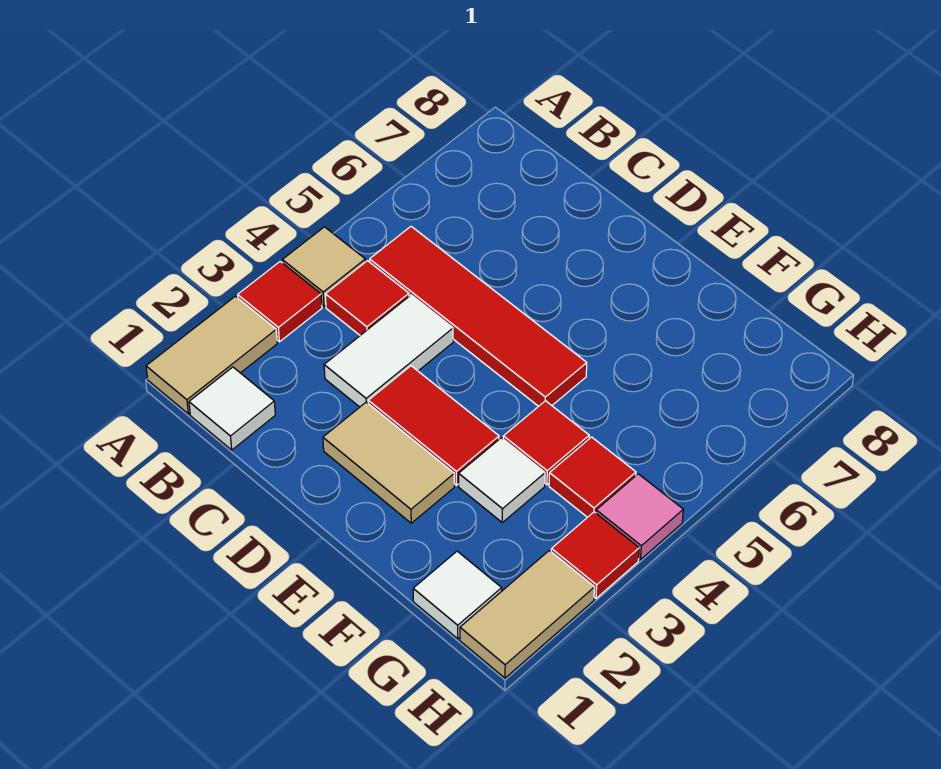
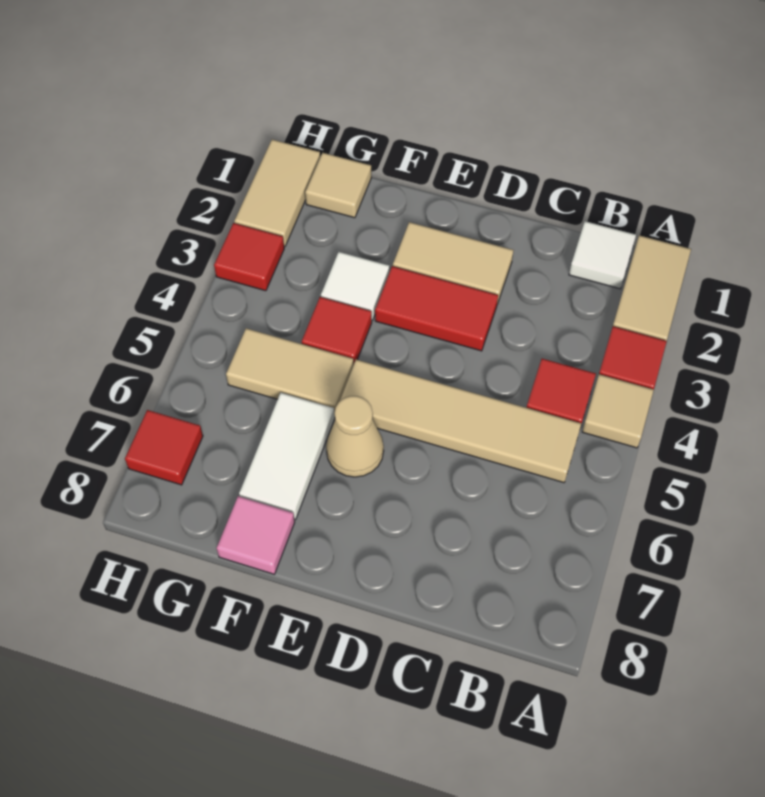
red 1x4 tile [370,226,587,406] -> tan 1x4 tile [340,360,582,483]
white 1x2 tile [324,295,453,407] -> white 1x2 tile moved to [239,393,335,519]
none -> tan 1x1 cone [326,396,384,477]
none -> tan 1x2 tile [226,328,353,414]
white 1x1 tile [413,551,502,639] -> tan 1x1 tile [305,153,371,218]
red 1x1 tile [549,437,636,517] -> red 1x1 tile moved to [125,410,203,485]
pink 1x1 tile [596,474,683,560] -> pink 1x1 tile moved to [217,496,295,574]

